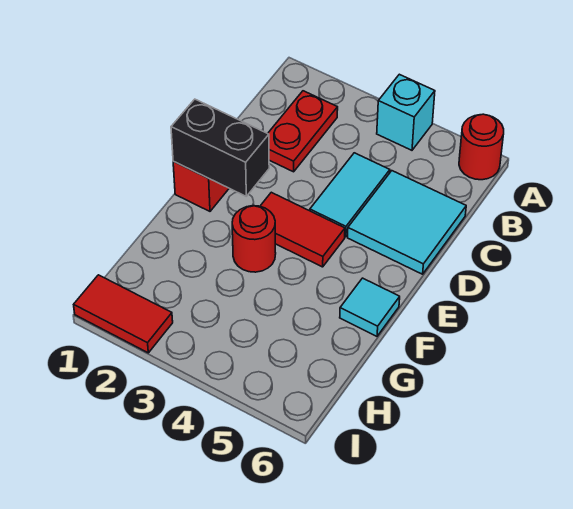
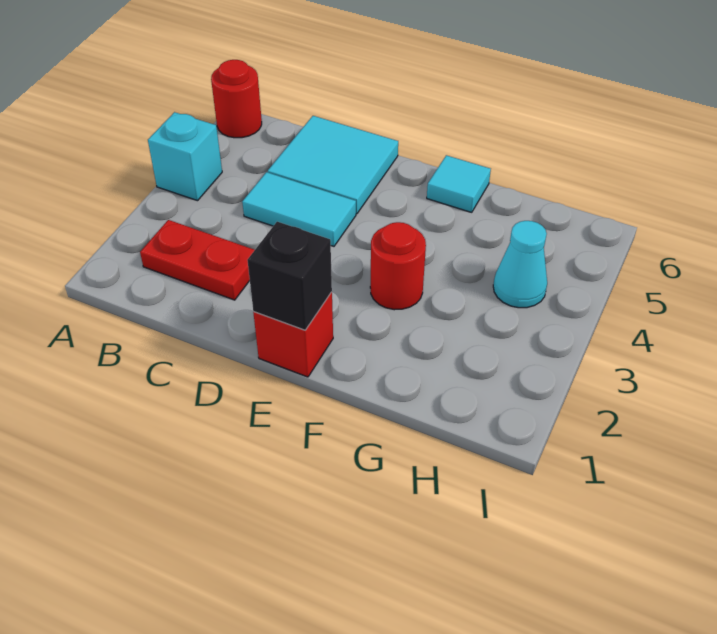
black 1x2 brick [171,99,269,196] -> black 1x1 brick [247,222,332,330]
red 1x2 tile [260,192,345,267] -> none
none -> cyan 1x1 cone [493,221,547,308]
red 1x2 tile [74,275,173,353] -> none

